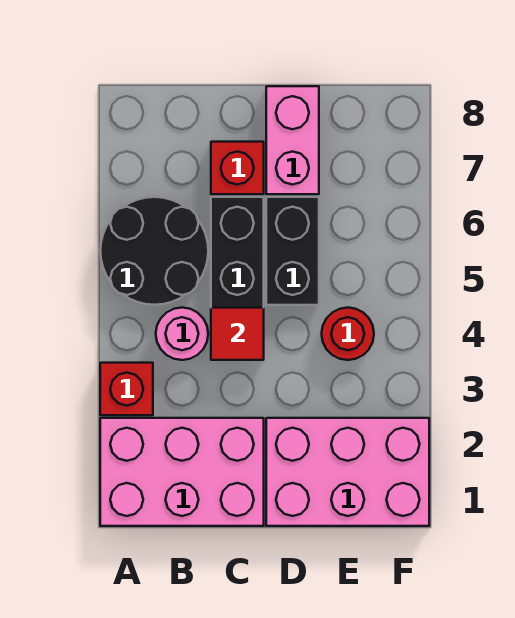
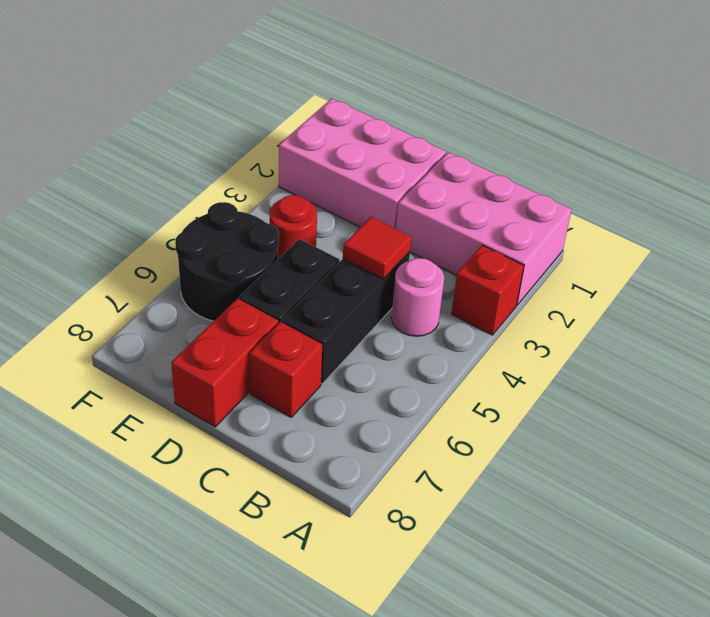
black 2x2 round brick [101,197,208,305] -> black 2x2 round brick moved to [175,202,279,321]
pink 1x2 brick [266,86,319,194] -> red 1x2 brick [171,299,278,427]

